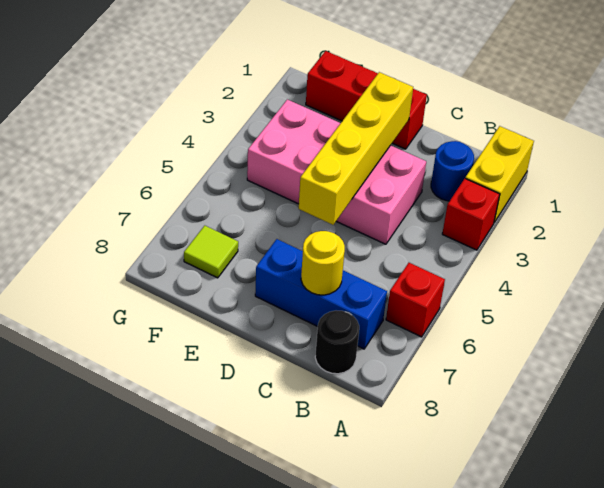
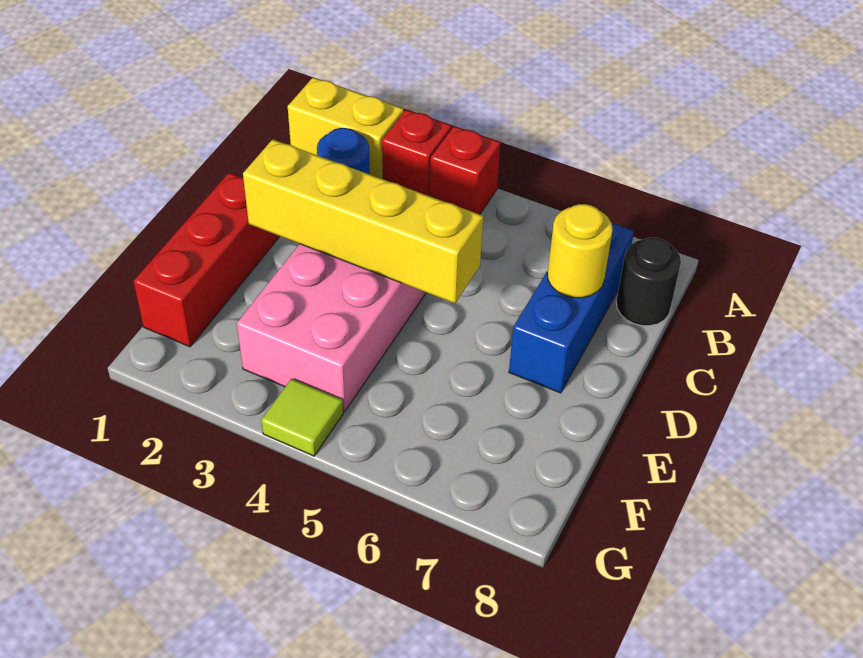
red 1x1 brick [386,263,445,337] -> red 1x1 brick moved to [430,126,501,214]
lime 1x1 tile [184,226,238,278] -> lime 1x1 tile moved to [261,379,343,456]

